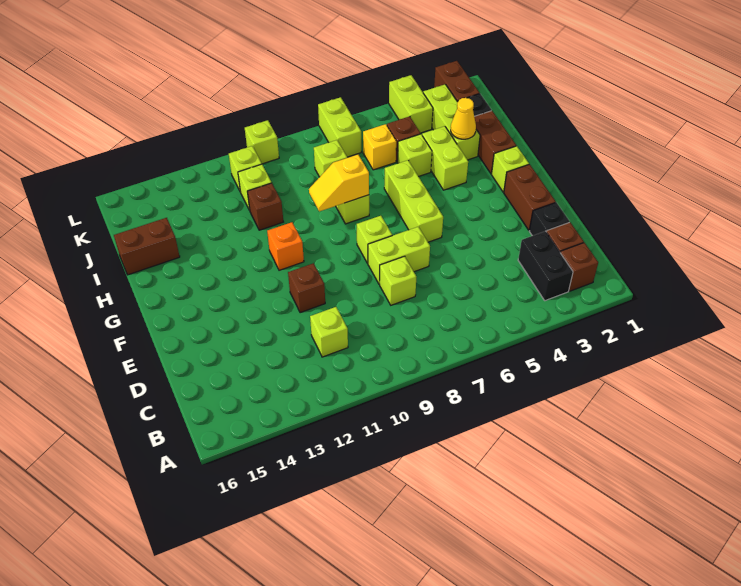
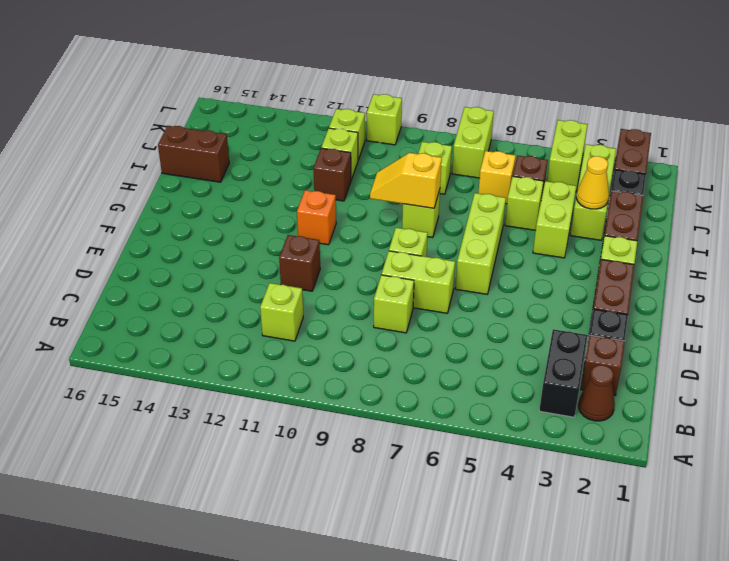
brown 1x1 brick [560,243,598,291] -> brown 1x1 cone [578,365,615,421]

